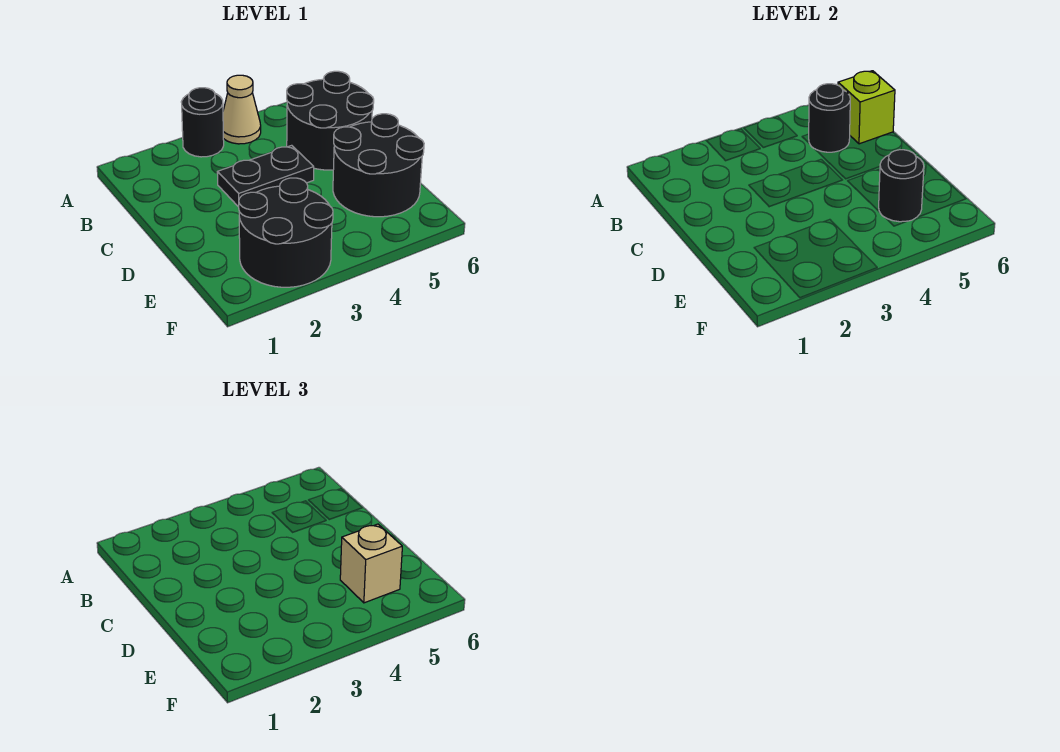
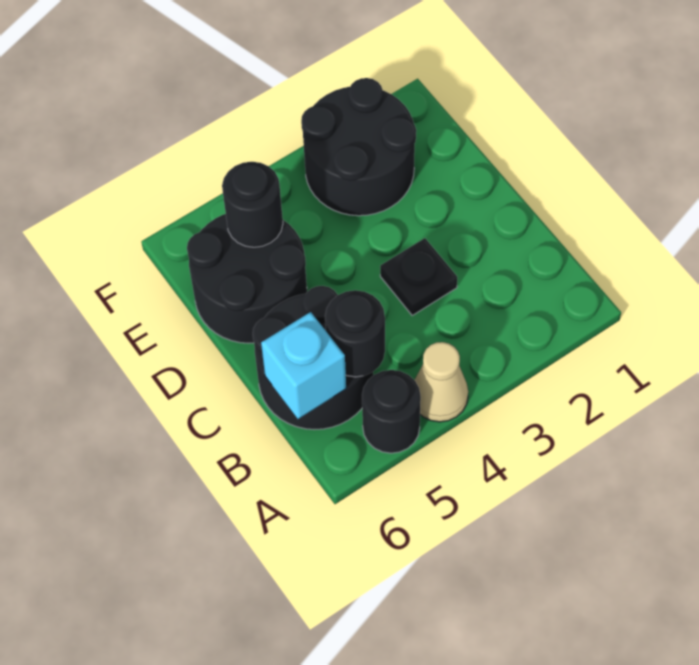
black 1x1 round brick [181,88,224,157] -> black 1x1 round brick moved to [362,370,421,453]
lime 1x1 brick [838,71,895,144] -> cyan 1x1 brick [261,312,346,419]
black 1x2 plate [217,145,314,207] -> black 1x1 plate [380,238,457,315]
tan 1x1 brick [340,524,402,603] -> none

